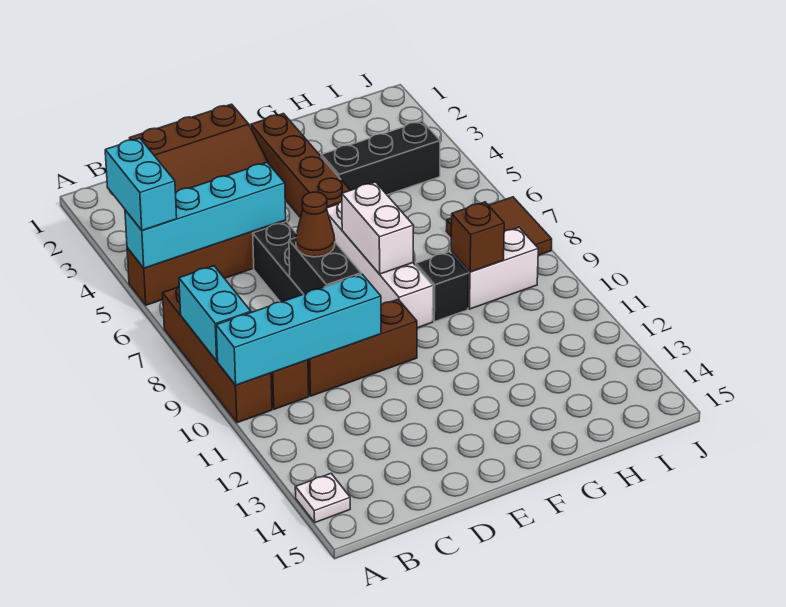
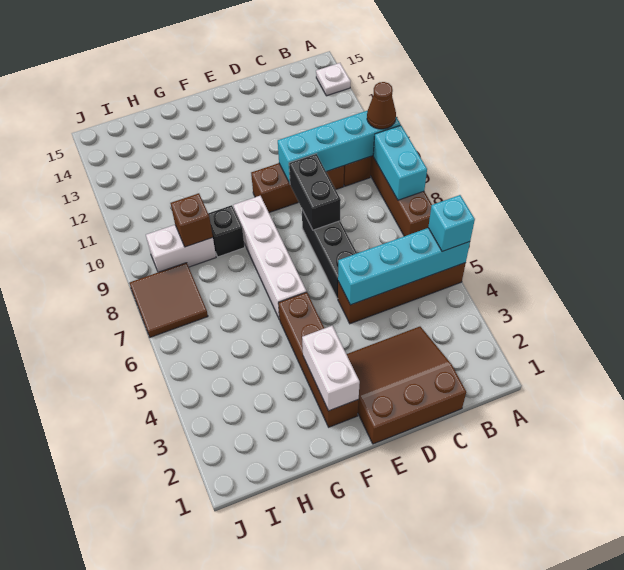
cyan 1x2 brick [105,138,177,230] -> cyan 1x1 brick [428,195,475,251]
brown 1x1 cone [296,192,335,257] -> brown 1x1 cone moved to [367,82,396,129]
white 1x2 brick [342,182,414,274] -> white 1x2 brick moved to [302,326,360,411]
black 1x3 brick [321,121,440,195] -> none

